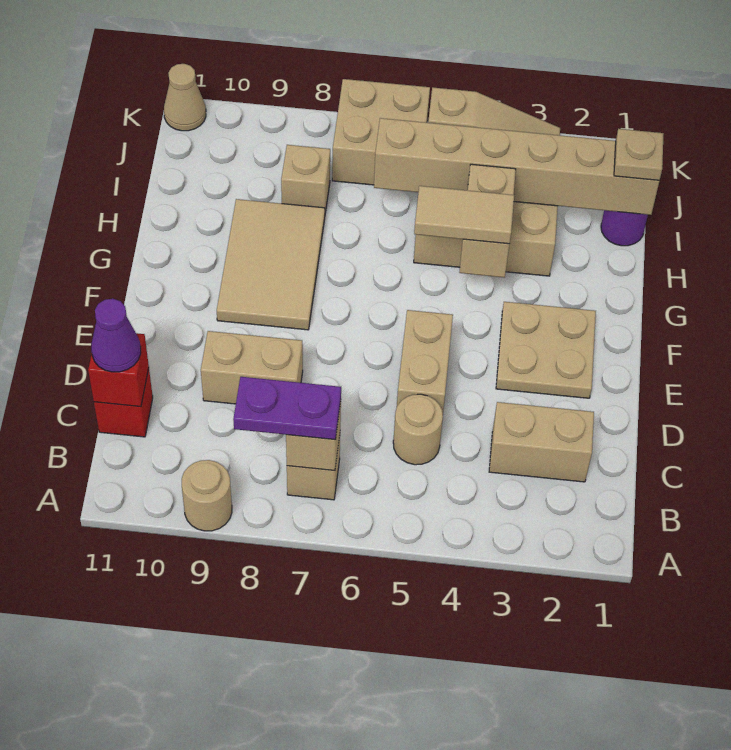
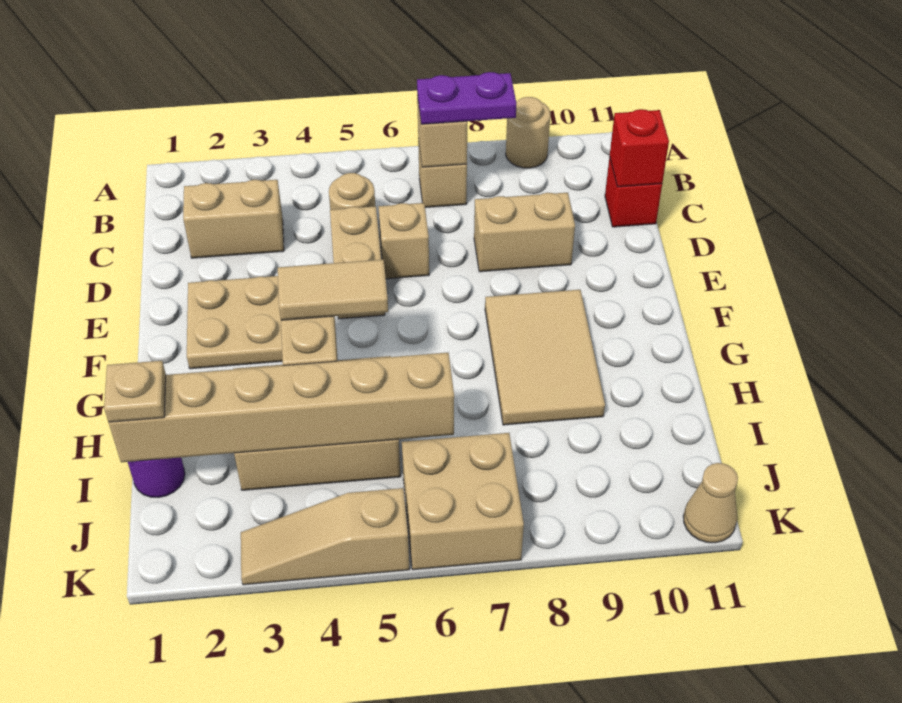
purple 1x1 cone [91,299,141,372] -> none
tan 1x1 brick [281,145,330,213] -> tan 1x1 brick moved to [378,203,429,279]

